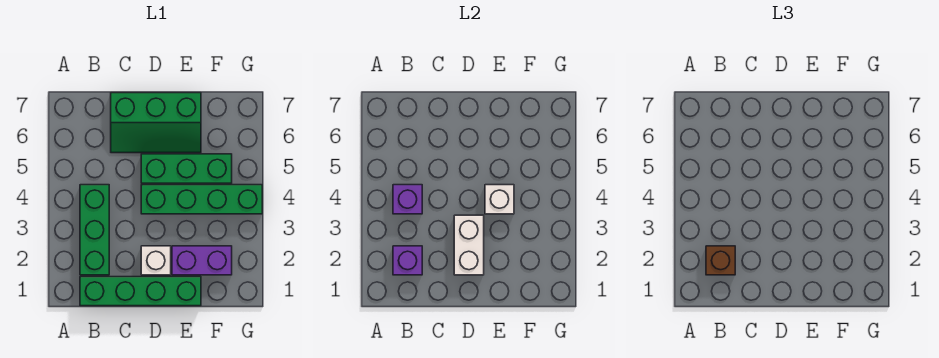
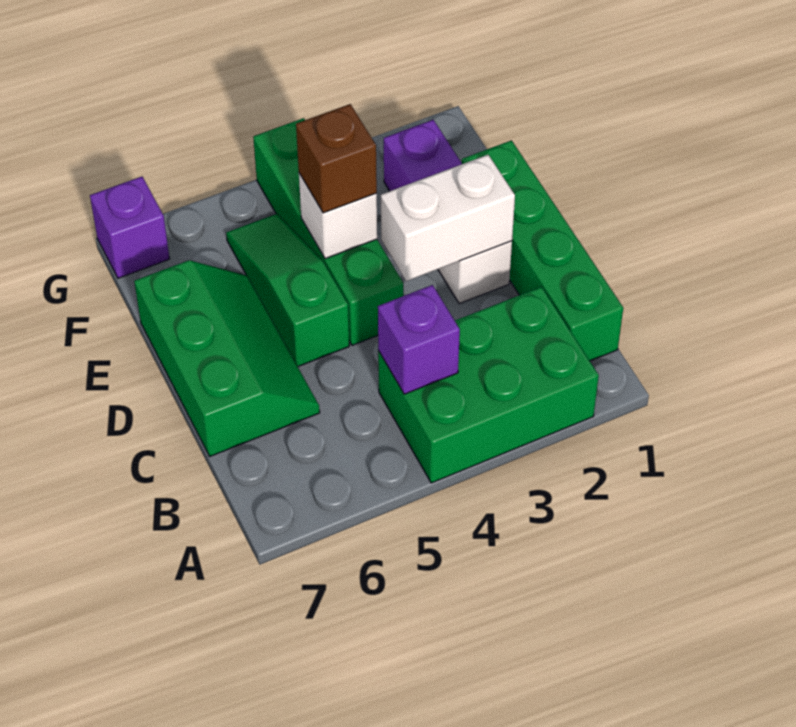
green 1x3 brick [80,185,109,275] -> green 2x3 brick [378,287,599,483]
purple 1x1 brick [393,246,422,275] -> purple 1x1 brick moved to [90,177,169,278]
brown 1x1 brick [706,246,735,275] -> brown 1x1 brick moved to [296,104,377,213]
green 1x3 brick [141,154,232,183] -> green 1x3 slope [226,214,349,366]

